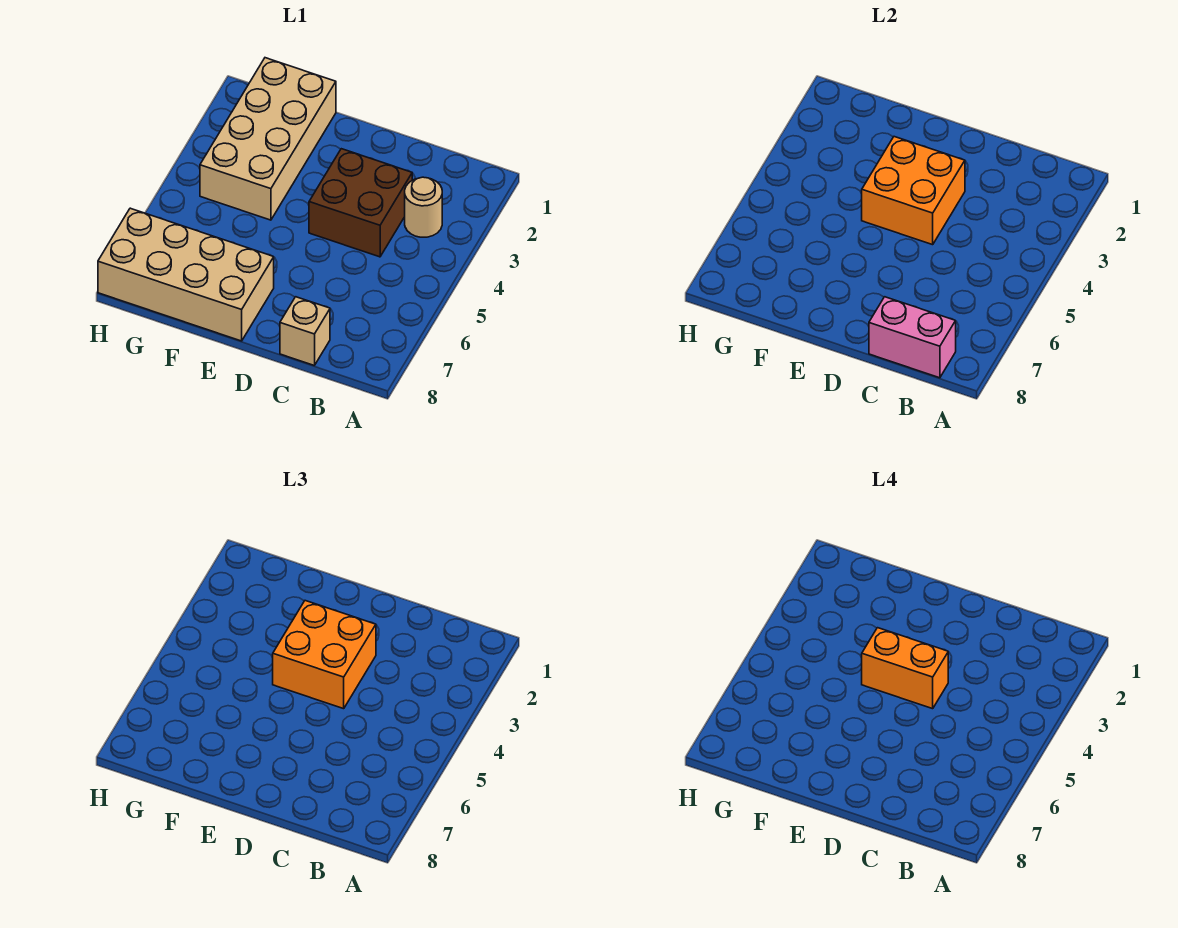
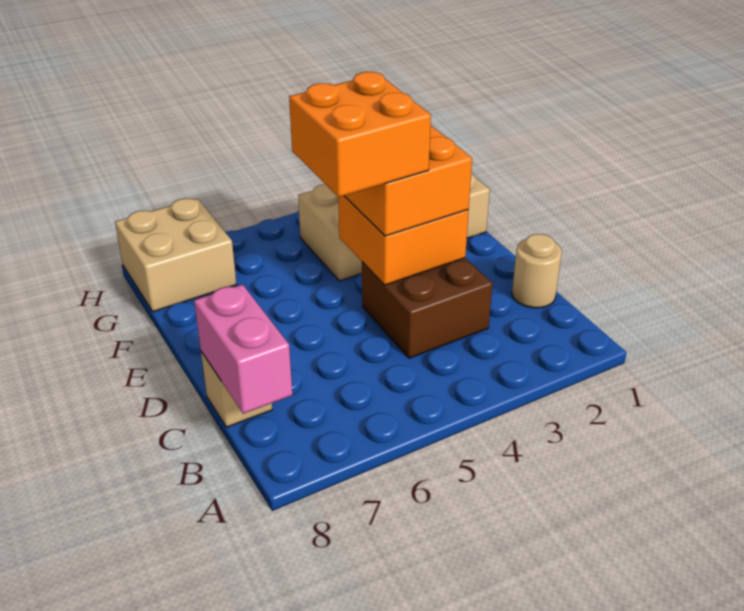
tan 1x1 round brick [405,177,442,237] -> tan 1x1 round brick moved to [512,234,562,308]
orange 1x2 brick [862,628,948,709] -> orange 2x2 brick [289,72,431,197]
tan 2x4 brick [98,208,274,341] -> tan 2x2 brick [115,198,237,312]

